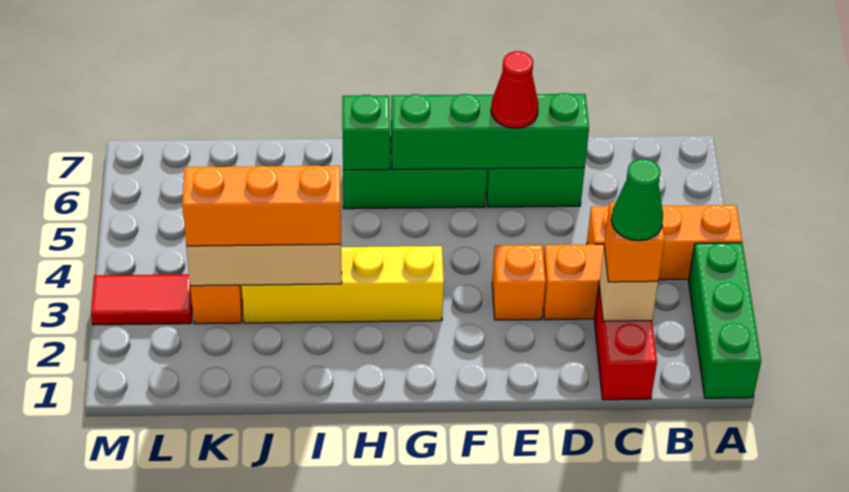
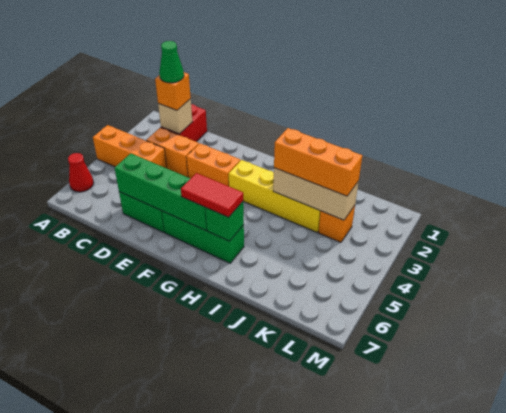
green 1x3 brick [688,243,761,398] -> none
orange 1x1 brick [492,245,546,320] -> orange 1x2 brick [186,143,240,186]
red 1x1 cone [491,51,539,128] -> red 1x1 cone moved to [68,153,94,192]
red 1x2 tile [91,274,192,325] -> red 1x2 tile moved to [181,173,243,217]

